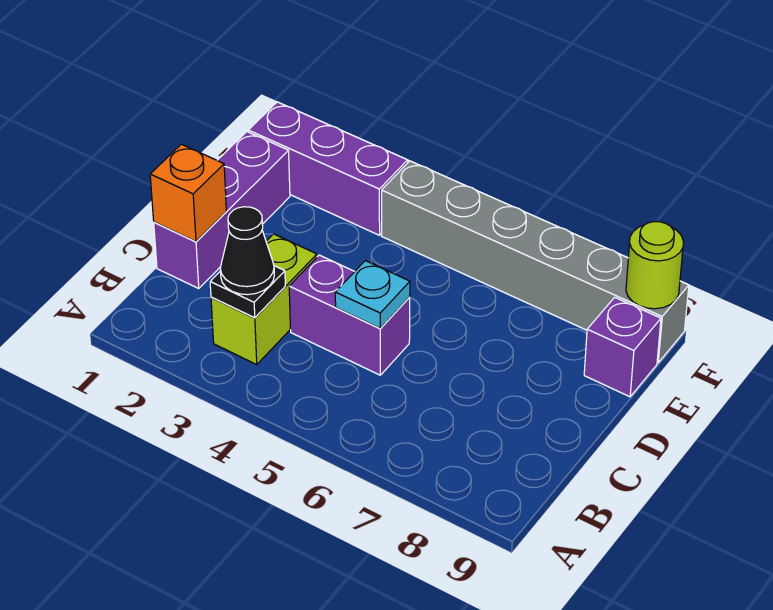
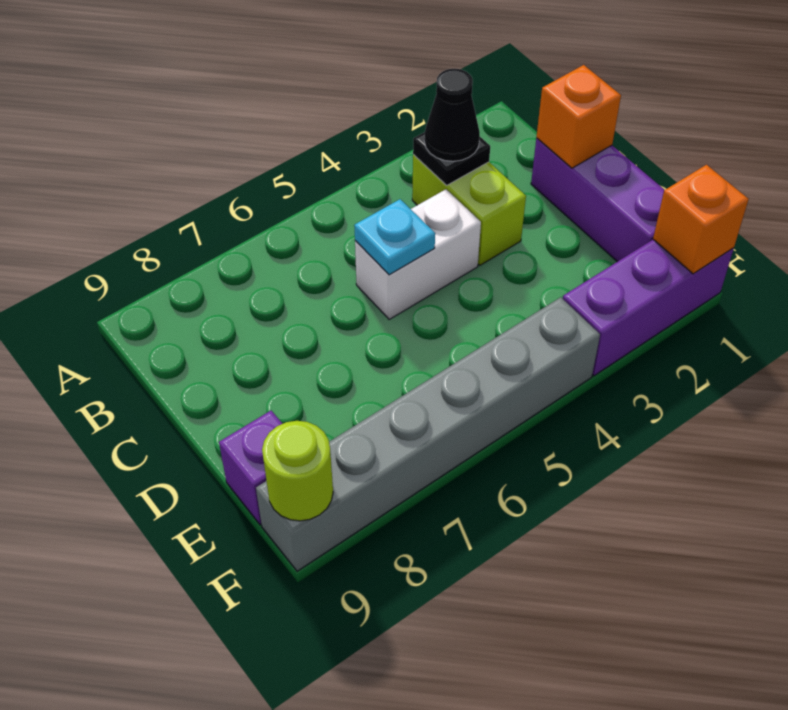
purple 1x2 brick [289,255,410,375] -> white 1x2 brick [355,189,481,319]
none -> orange 1x1 brick [653,165,749,274]

